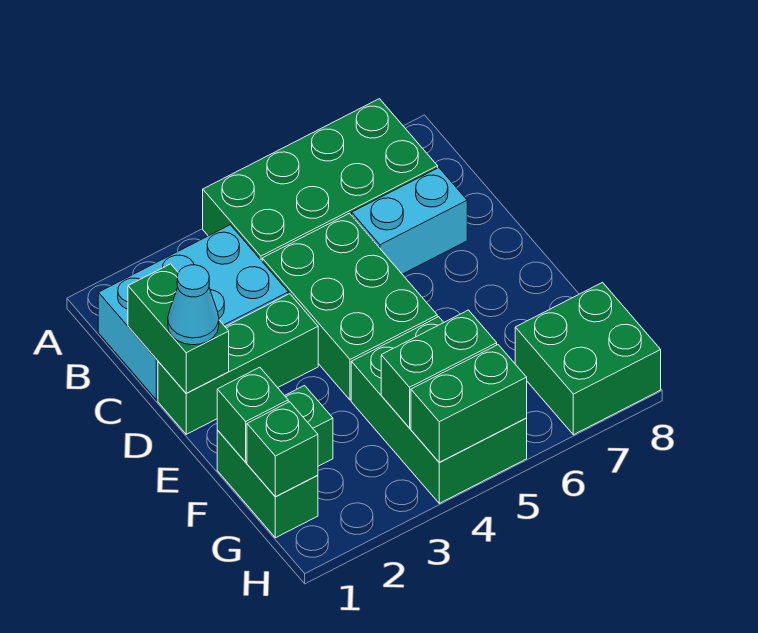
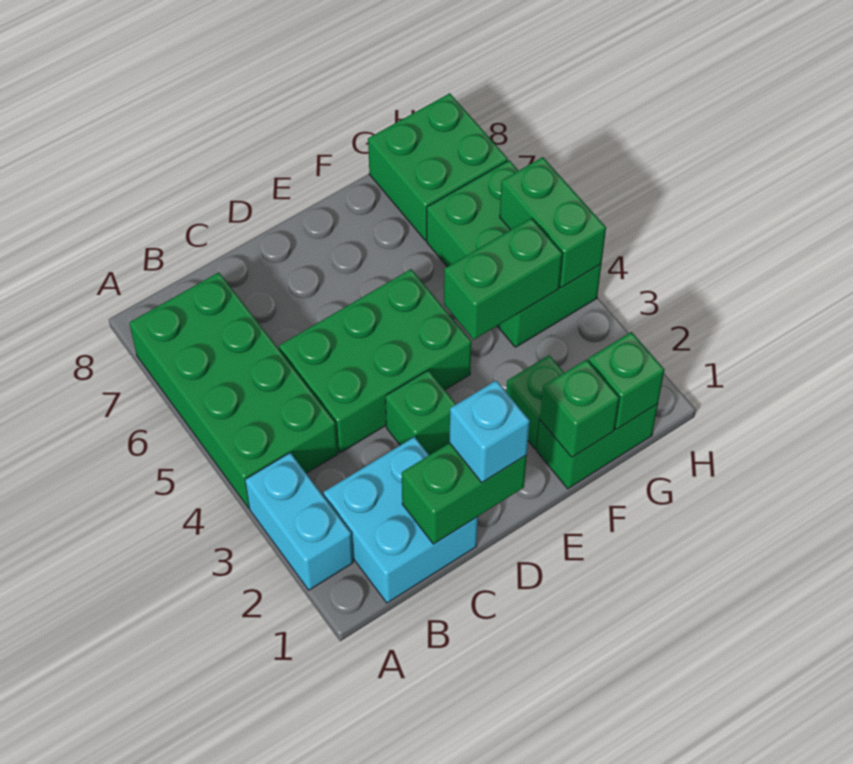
cyan 2x3 brick [98,225,288,400] -> cyan 2x2 brick [323,437,478,603]
cyan 1x2 brick [352,168,467,274] -> cyan 1x2 brick moved to [245,453,353,590]
green 1x3 brick [158,294,318,434] -> green 1x1 brick [385,370,456,455]
cyan 1x1 cone [168,265,219,345] -> cyan 1x1 brick [449,381,530,482]
green 2x3 brick [351,317,527,503] -> green 2x3 brick turned to [427,160,601,347]
green 1x2 brick [381,310,497,428] -> green 1x2 brick turned to [444,218,562,339]

